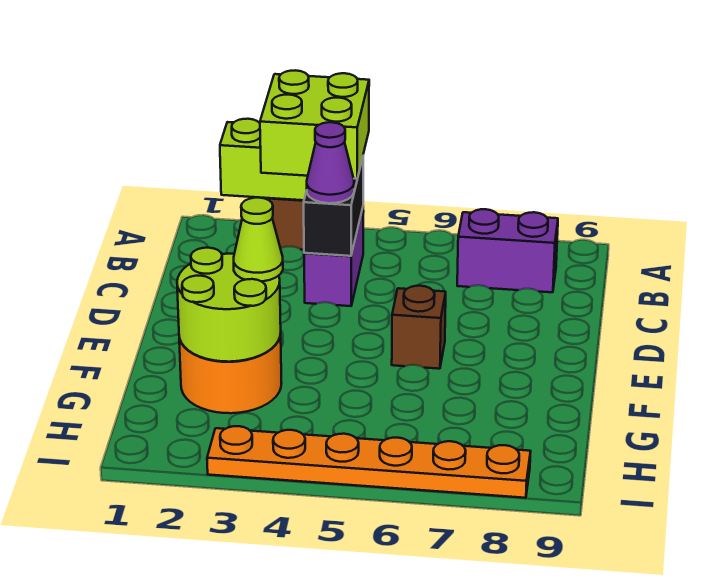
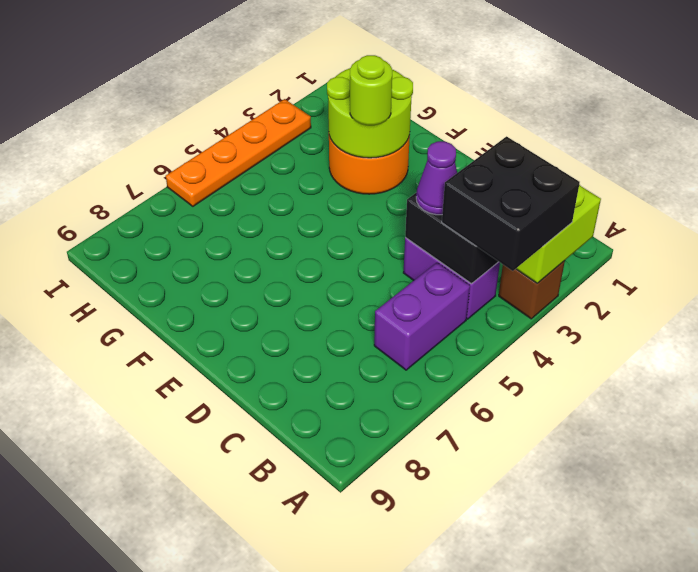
lime 2x2 brick [260,70,369,179] -> black 2x2 brick [442,136,580,271]
purple 1x2 brick [457,209,558,292] -> purple 1x2 brick moved to [374,263,470,370]
brown 1x1 brick [392,286,446,369] -> none
lime 1x1 cone [234,198,283,281] -> lime 1x1 round brick [350,55,392,125]
orange 1x6 plate [207,426,531,498] -> orange 1x4 plate [166,99,311,206]

